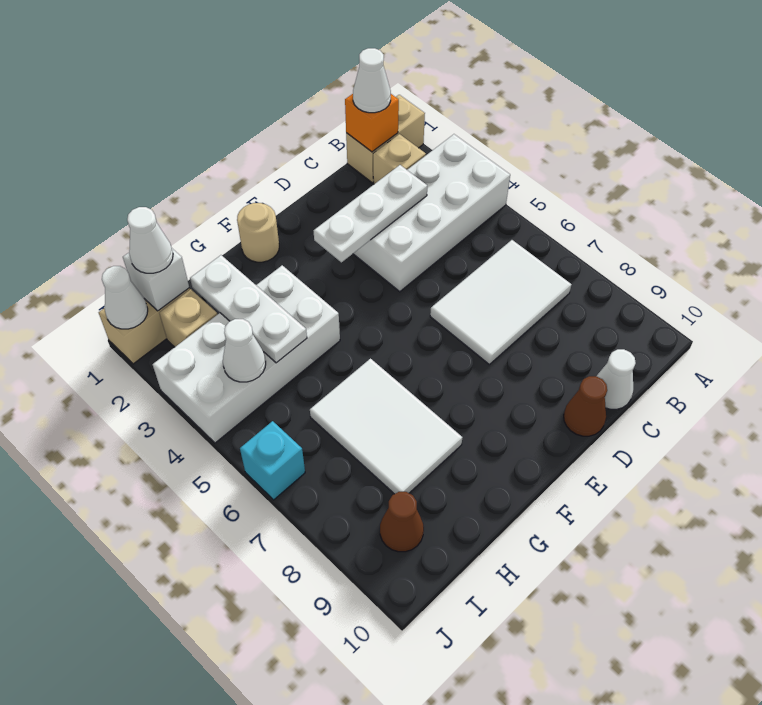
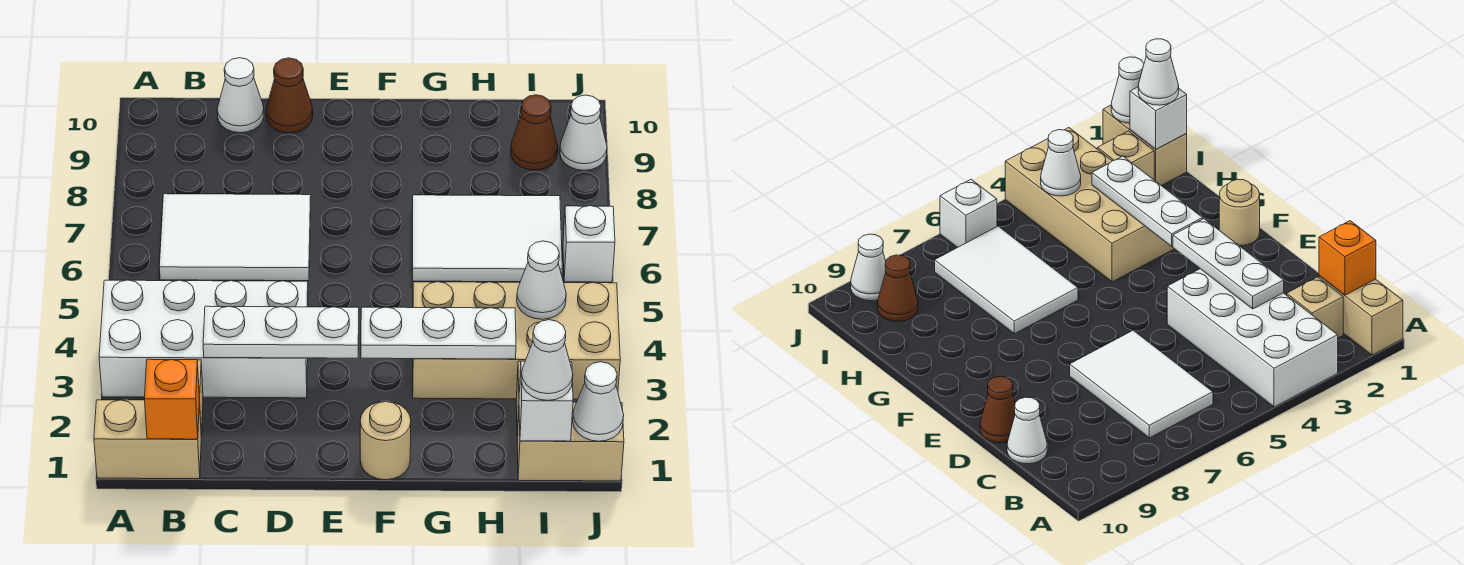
white 1x1 cone [353,48,391,113] -> white 1x1 cone moved to [560,95,607,170]
white 2x4 brick [153,265,340,443] -> tan 2x4 brick [413,282,620,399]
white 2x3 tile [310,359,462,494] -> white 2x3 tile turned to [413,195,562,282]
white 1x3 plate [190,255,307,363] -> white 1x3 plate turned to [361,307,516,359]
cyan 1x1 brick [240,421,305,500] -> white 1x1 brick [563,206,615,282]

